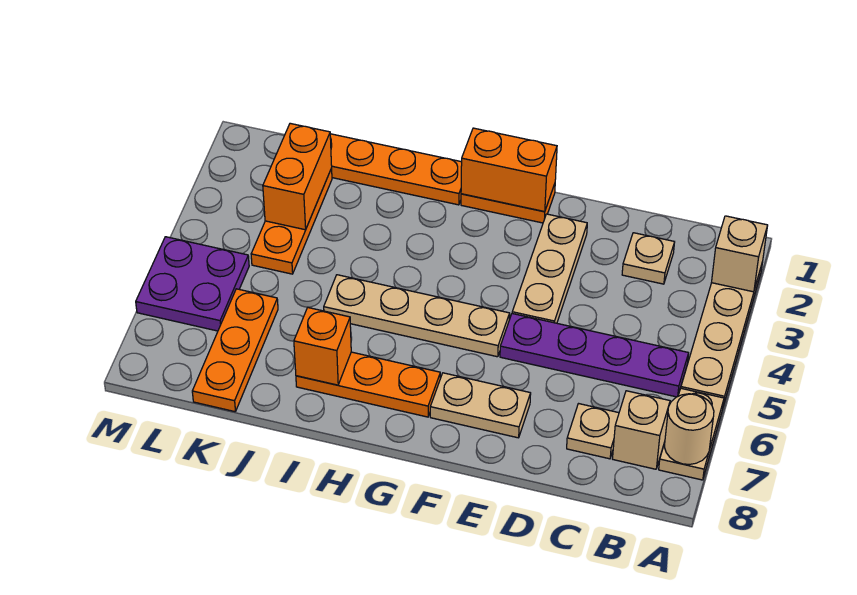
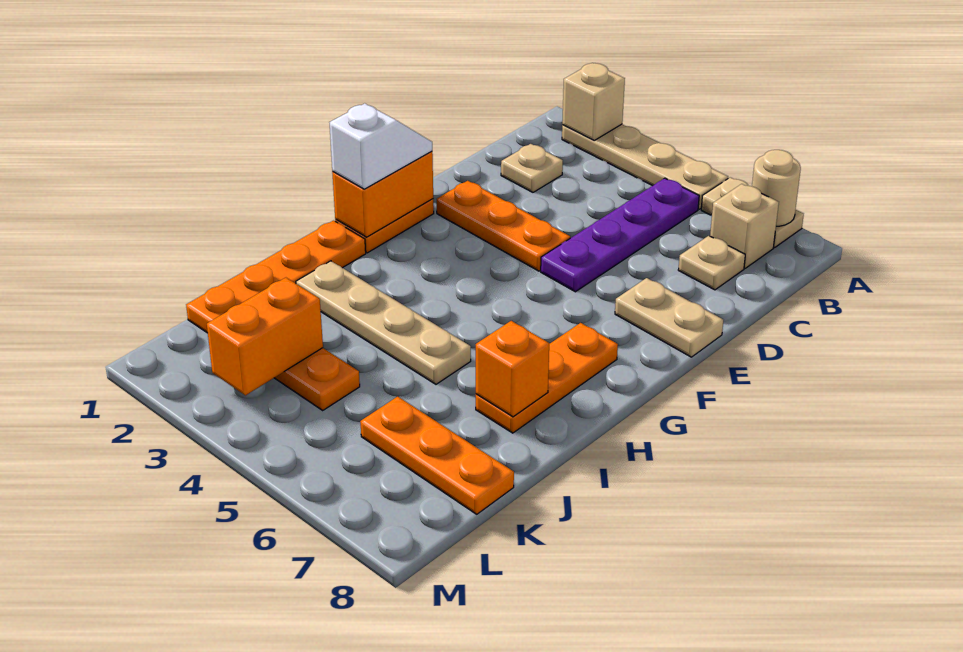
tan 1x3 plate [512,214,587,323] -> orange 1x3 plate [437,181,570,271]
tan 1x2 plate [430,373,531,438] -> tan 1x2 plate turned to [615,278,723,357]
none -> white 1x2 slope [329,103,432,189]
tan 1x4 plate [324,275,510,357] -> tan 1x4 plate turned to [296,261,471,384]
orange 1x2 brick [263,123,332,230] -> orange 1x2 brick turned to [207,278,323,395]
purple 2x2 plate [136,237,249,331] -> none

